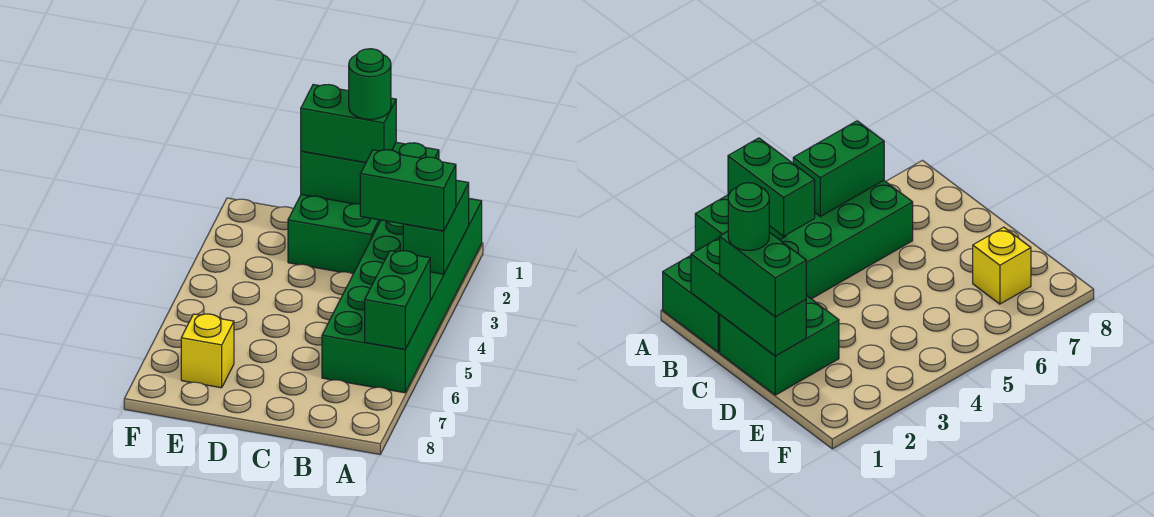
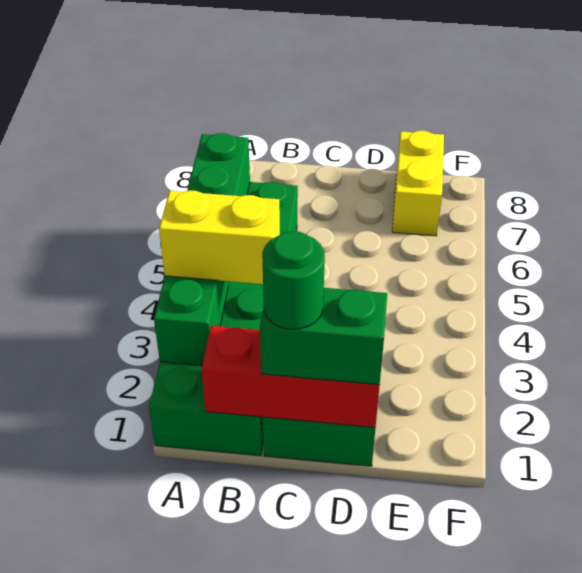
green 1x2 brick [360,150,456,231] -> yellow 1x2 brick [159,190,280,284]
green 1x3 brick [301,142,439,204] -> red 1x3 brick [202,326,380,427]
yellow 1x1 brick [181,314,234,388] -> yellow 1x2 brick [392,131,444,236]

